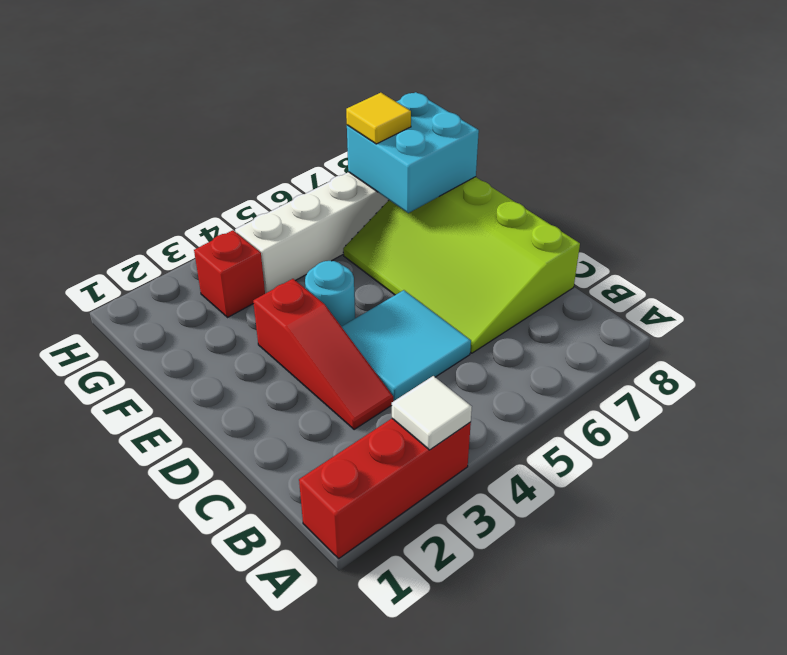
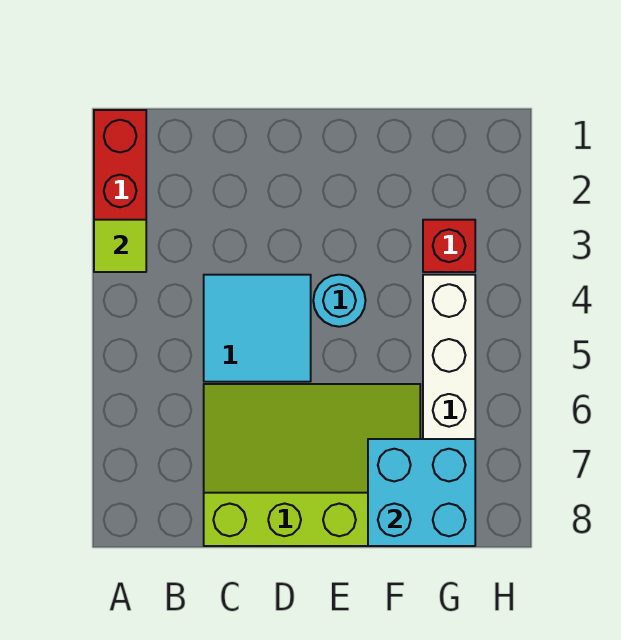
white 1x1 tile [392,376,472,450] -> lime 1x1 tile [94,220,146,272]
red 1x3 slope [253,279,393,430] -> none
yellow 1x1 tile [346,93,411,144] -> none

